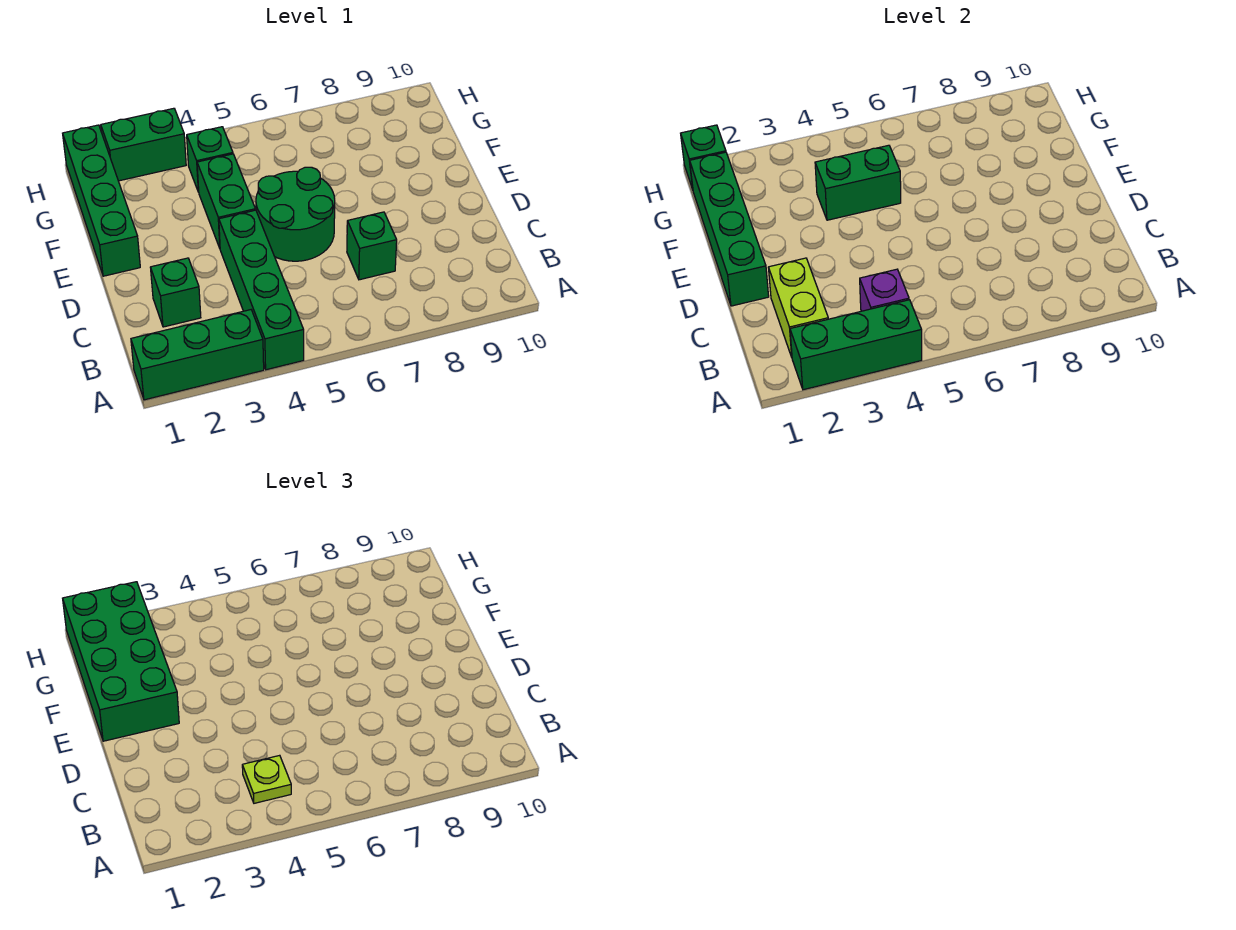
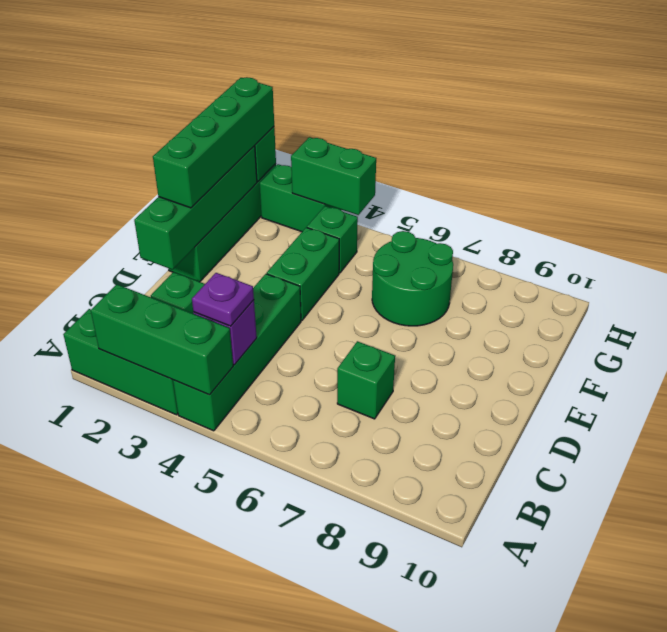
lime 1x2 brick [768,258,828,357] -> none
lime 1x1 plate [242,755,291,803] -> purple 1x1 plate [192,273,254,326]
green 2x2 round brick [256,167,335,261] -> green 2x2 round brick moved to [372,231,453,326]
green 2x4 brick [63,582,179,741] -> green 1x4 brick [153,77,274,208]
green 1x2 brick [815,145,901,220] -> green 1x2 brick moved to [291,137,376,215]

